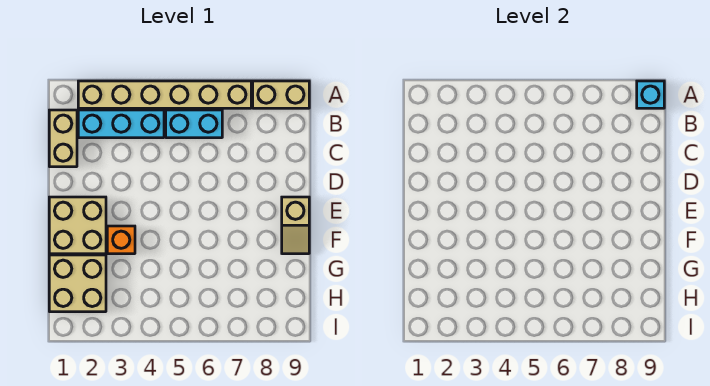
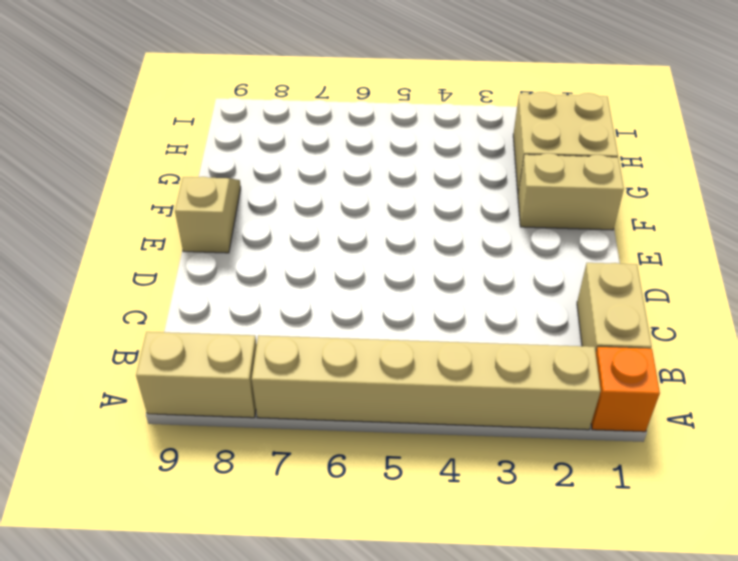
cyan 1x1 brick [637,81,664,108] -> none
cyan 1x3 brick [78,110,164,138] -> none
cyan 1x2 brick [166,110,222,138] -> none
tan 2x2 brick [49,197,106,254] -> tan 1x2 brick [518,153,624,230]
orange 1x1 brick [107,226,135,254] -> orange 1x1 brick moved to [591,347,660,432]

